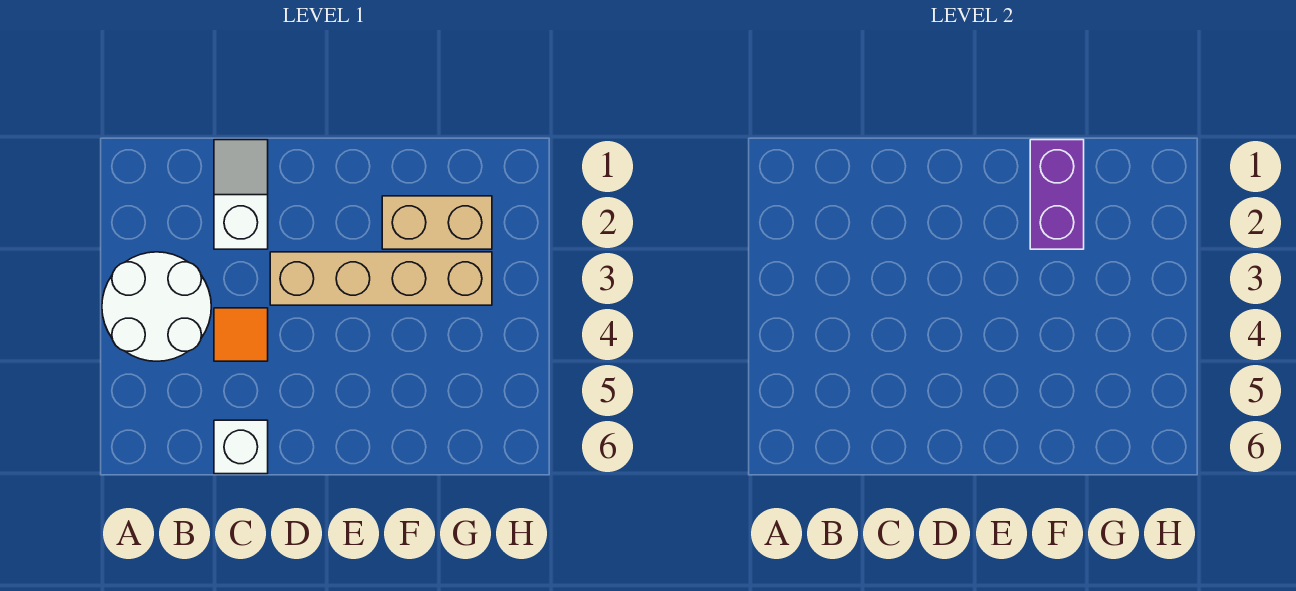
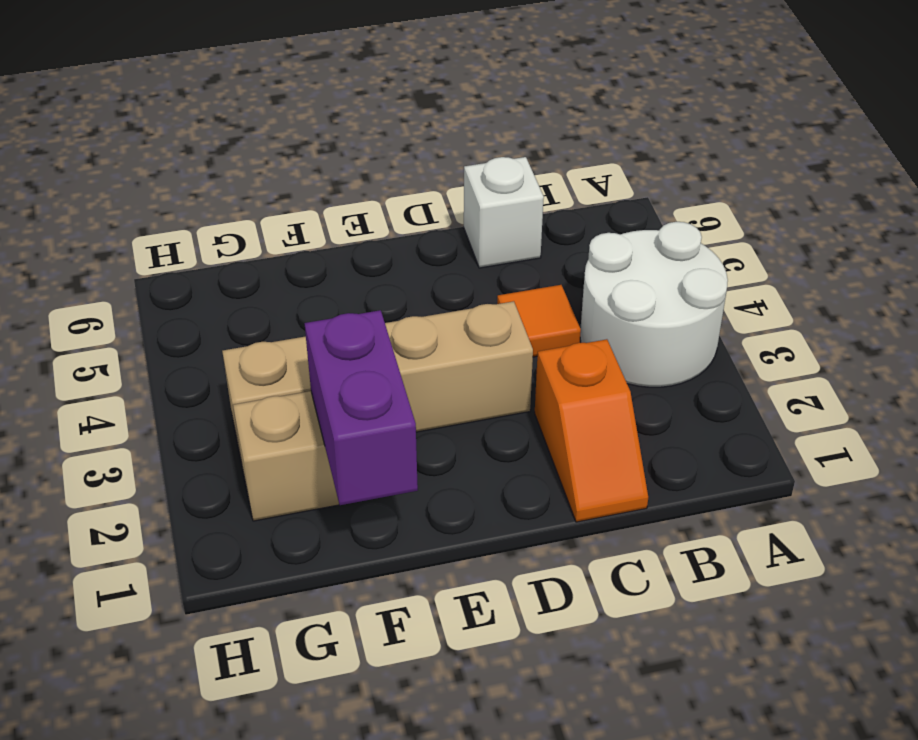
white 1x2 slope [214,140,268,249] -> orange 1x2 slope [535,339,648,522]

